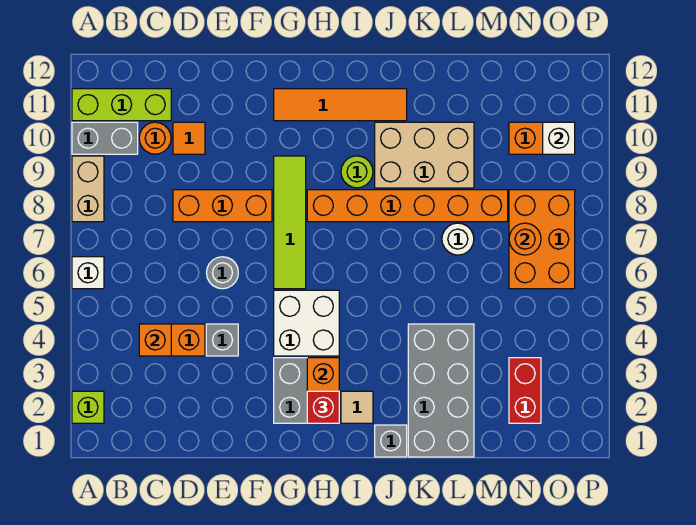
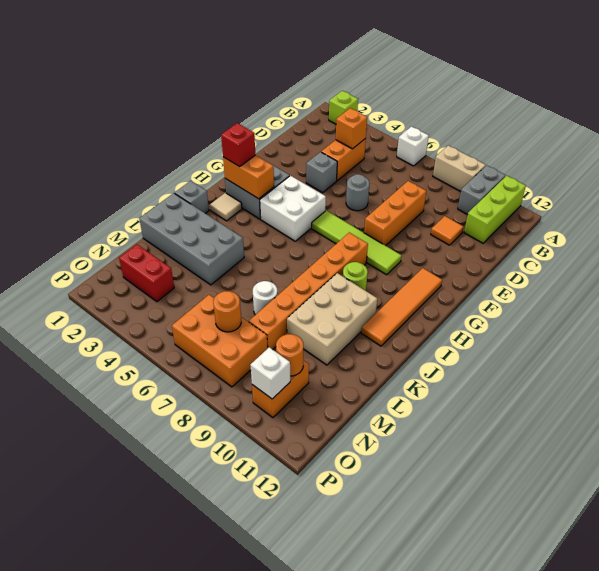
orange 1x1 round brick [139,122,171,154] -> orange 1x1 round brick moved to [276,334,303,376]

